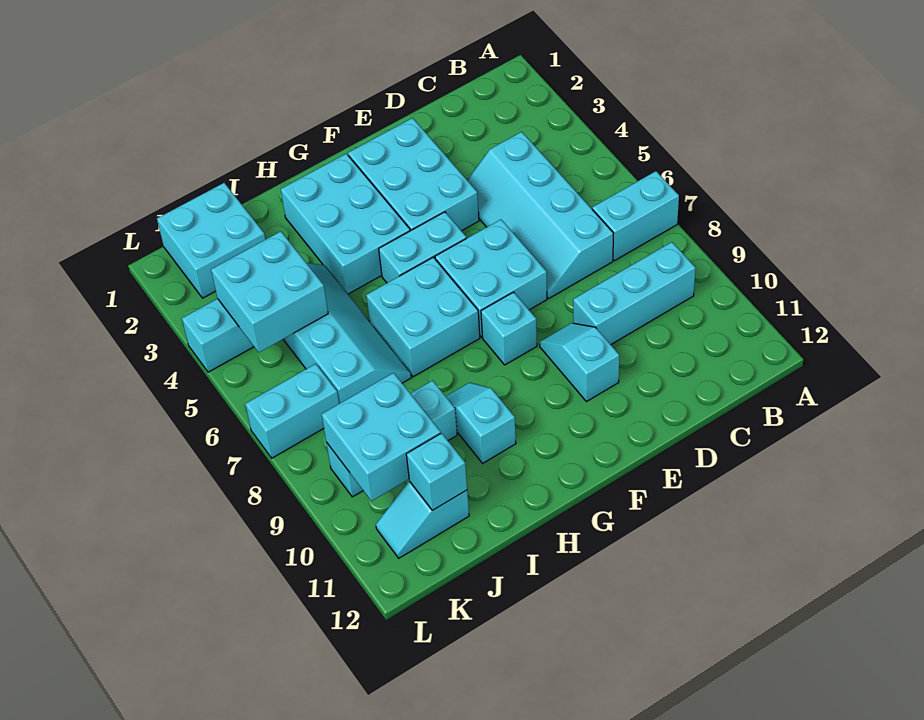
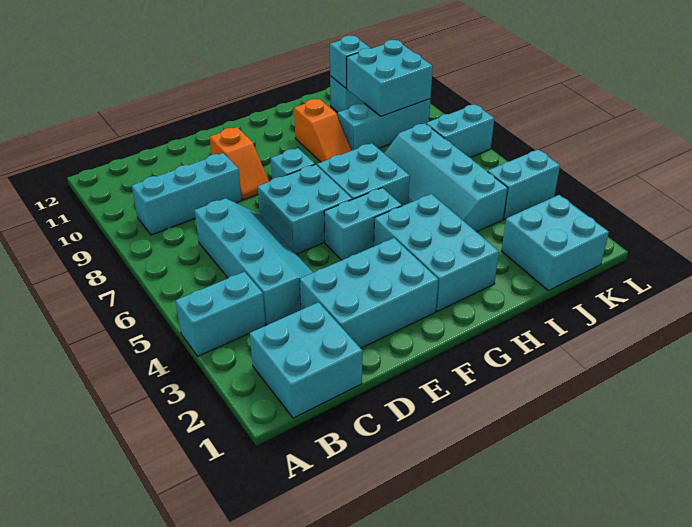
cyan 1x2 brick [592,171,679,261] -> cyan 1x2 brick moved to [176,272,265,356]
cyan 2x3 brick [348,118,479,231] -> cyan 2x3 brick turned to [300,238,438,348]
cyan 1x2 slope [540,323,620,402] -> orange 1x2 slope [210,127,269,200]
cyan 1x2 slope [446,383,516,463] -> orange 1x2 slope [294,99,352,162]
cyan 2x2 brick [211,231,328,352] -> cyan 2x2 brick moved to [250,302,363,418]

